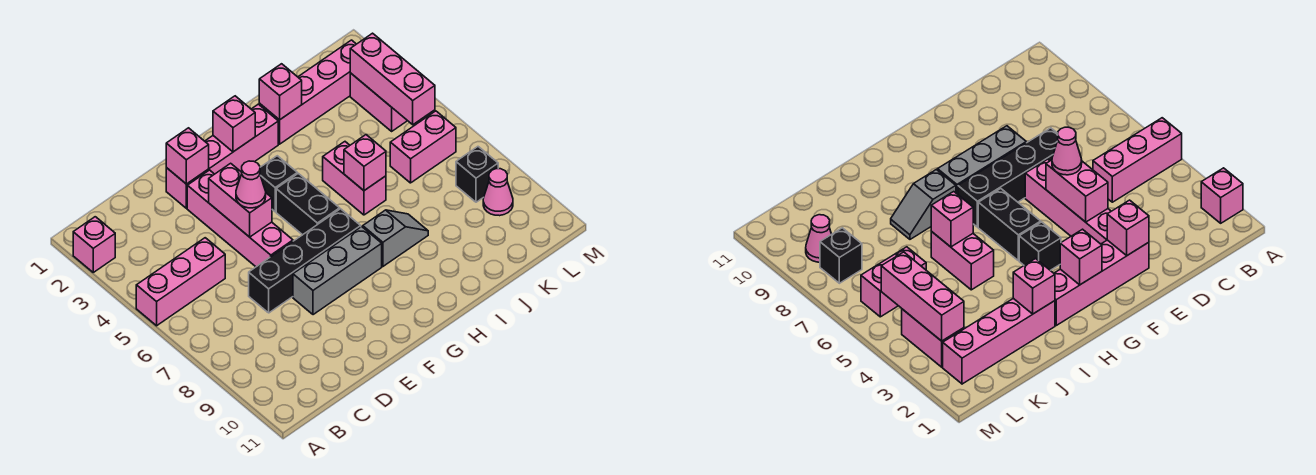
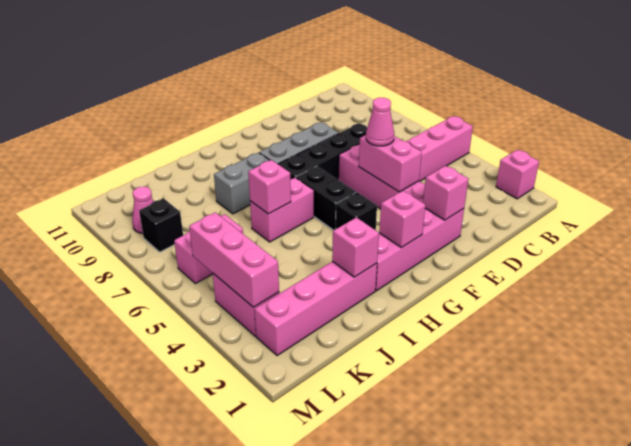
grey 1x2 slope [363,210,428,266] -> grey 1x2 brick [214,153,270,214]
pink 1x2 brick [323,142,386,215] -> pink 1x2 brick turned to [250,178,314,242]

